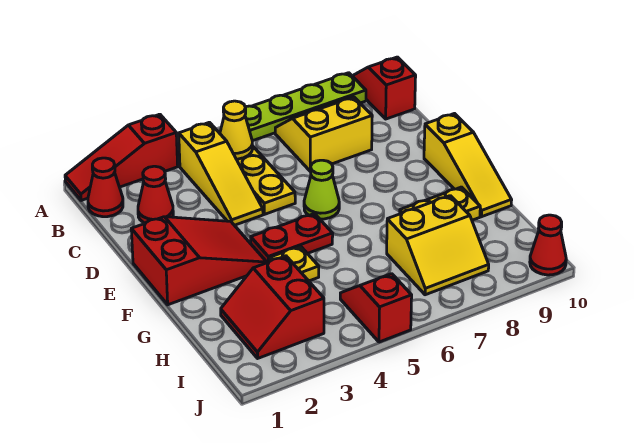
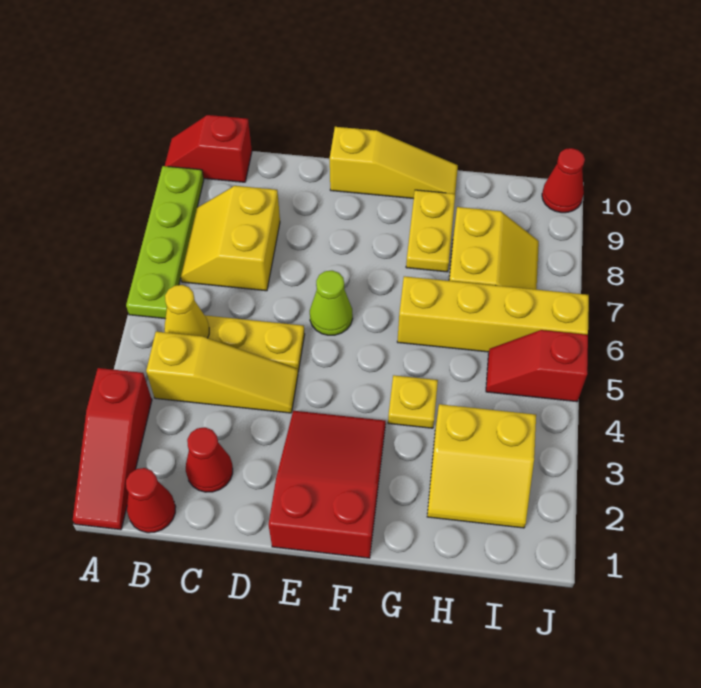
red 1x2 plate [251,214,333,263] -> none
none -> yellow 1x4 brick [397,276,589,352]
red 2x2 slope [221,256,324,358] -> yellow 2x2 slope [427,404,536,528]

